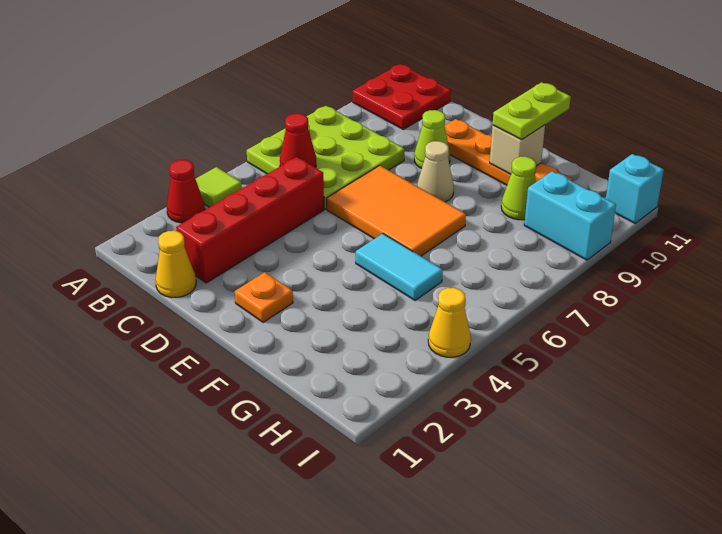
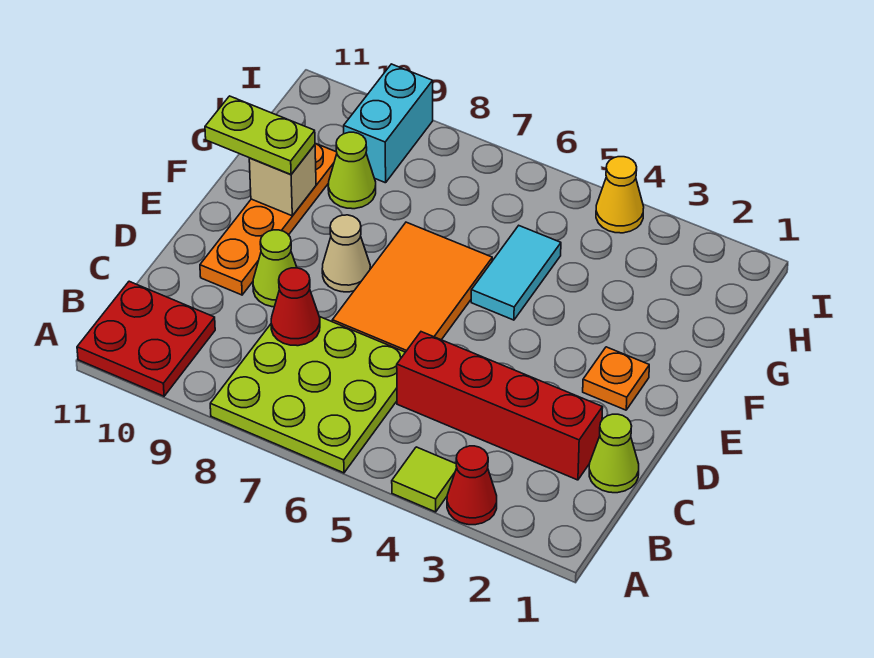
red 1x1 cone [280,114,316,168] -> red 1x1 cone moved to [271,268,320,346]
yellow 1x1 cone [155,231,196,298] -> lime 1x1 cone [589,414,639,493]
cyan 1x1 brick [606,154,664,223] -> none

